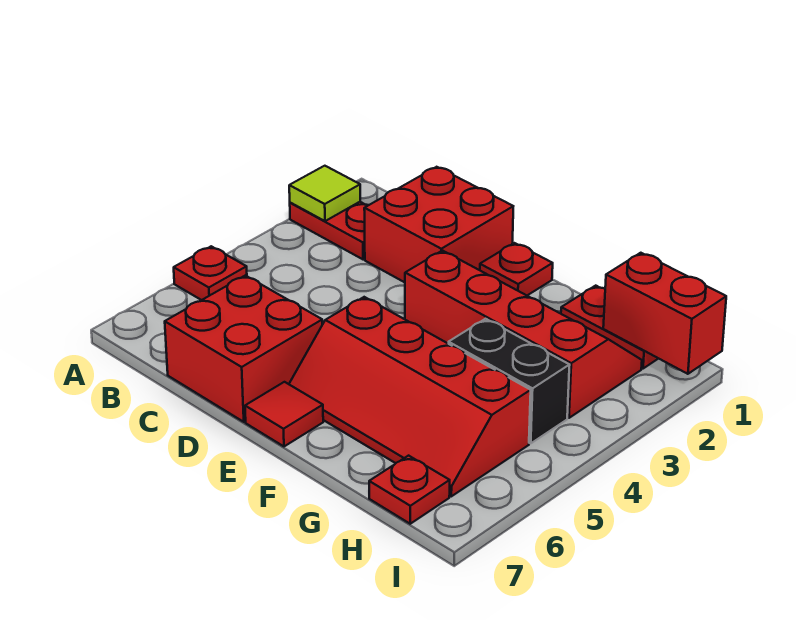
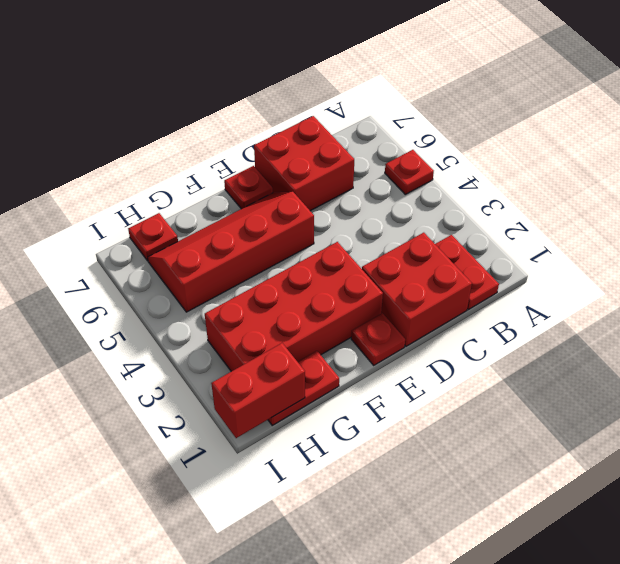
red 1x2 plate [290,202,368,259] -> red 1x2 plate turned to [435,235,499,310]
lime 1x1 tile [289,166,360,221] -> none
red 2x4 slope [405,251,642,418] -> red 2x4 brick [205,242,383,371]
red 1x1 tile [245,382,323,446] -> red 1x1 plate [224,166,273,209]
black 1x2 brick [449,319,570,443] -> none

